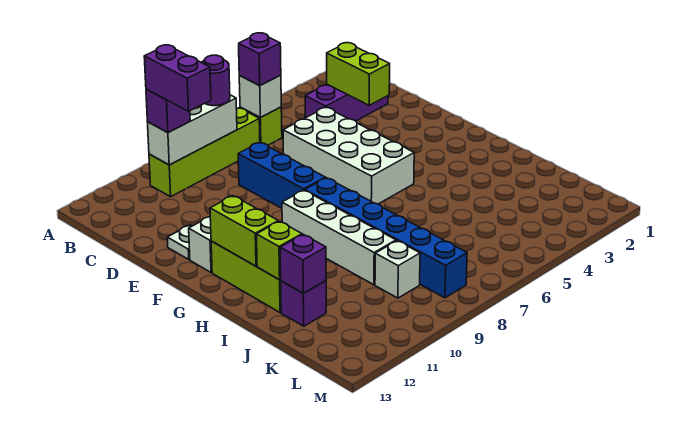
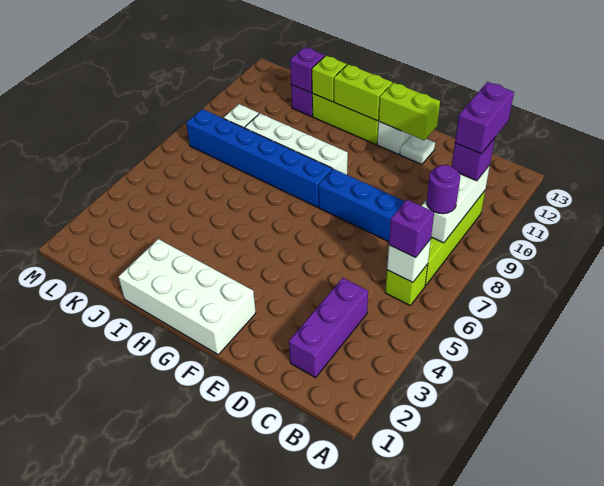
purple 1x2 brick [144,45,211,111] -> purple 1x2 brick turned to [455,82,514,154]
lime 1x2 brick [327,43,390,105] -> lime 1x2 brick moved to [379,83,440,140]
white 2x4 brick [283,108,414,204] -> white 2x4 brick moved to [118,239,256,354]

